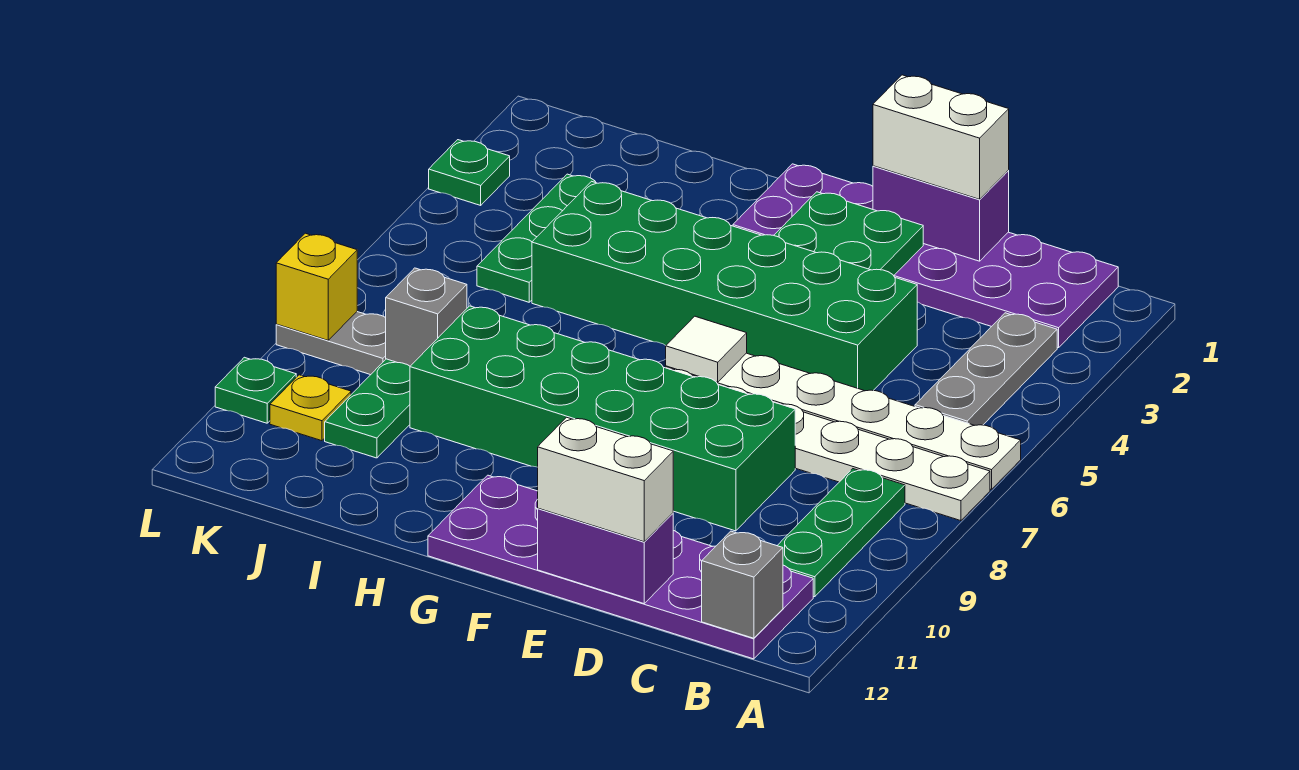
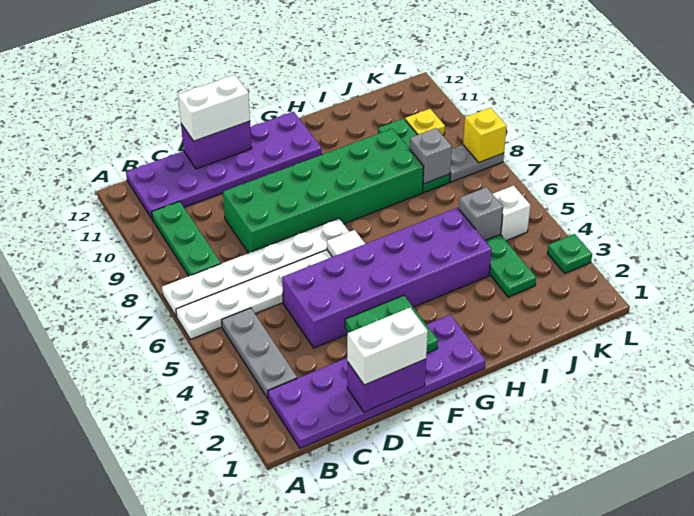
grey 1x1 brick [702,531,783,638] -> grey 1x1 brick moved to [459,187,503,240]
green 2x6 brick [532,181,917,391] -> purple 2x6 brick [282,208,492,348]
none -> white 1x1 brick [493,186,530,241]
green 1x1 plate [215,357,296,423] -> none

